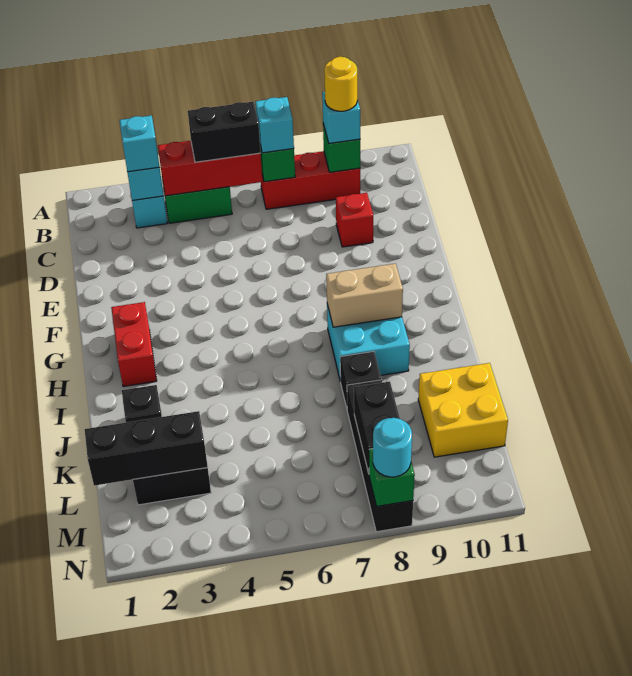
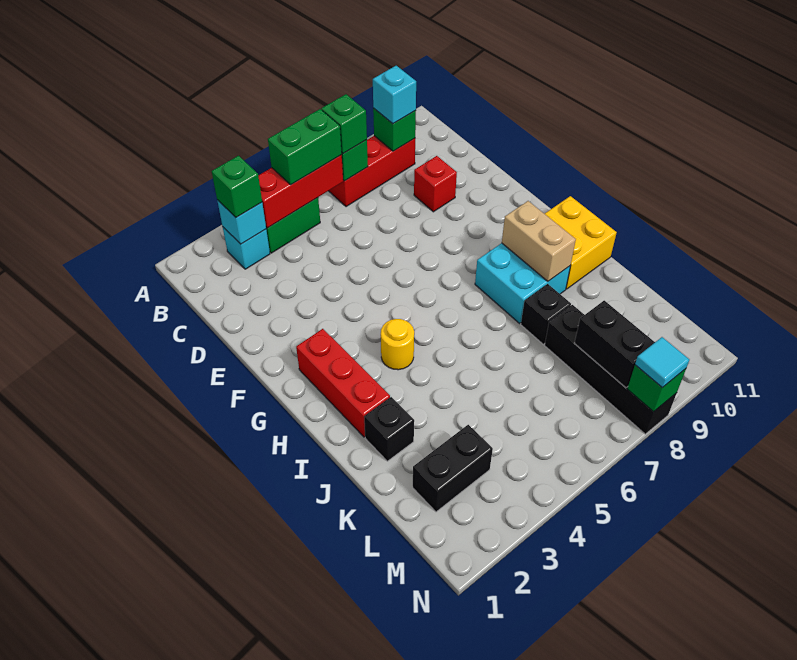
cyan 1x1 brick [119,115,160,172] -> green 1x1 brick [212,156,262,217]
black 1x2 brick [188,102,261,162] -> green 1x2 brick [268,109,342,185]
cyan 1x1 brick [255,97,294,153] -> green 1x1 brick [321,94,367,154]
yellow 1x1 round brick [324,57,357,111] -> yellow 1x1 round brick moved to [381,319,414,370]
red 1x2 brick [111,302,157,387] -> red 1x3 brick [296,329,390,437]
tan 1x2 brick [326,264,403,327] -> tan 1x2 brick turned to [502,201,576,281]
yellow 2x2 brick [418,363,508,457] -> yellow 2x2 brick moved to [545,196,617,289]
black 1x3 brick [85,411,208,486] -> none
cyan 1x1 round brick [373,418,412,477] -> cyan 1x1 tile [635,337,689,388]

